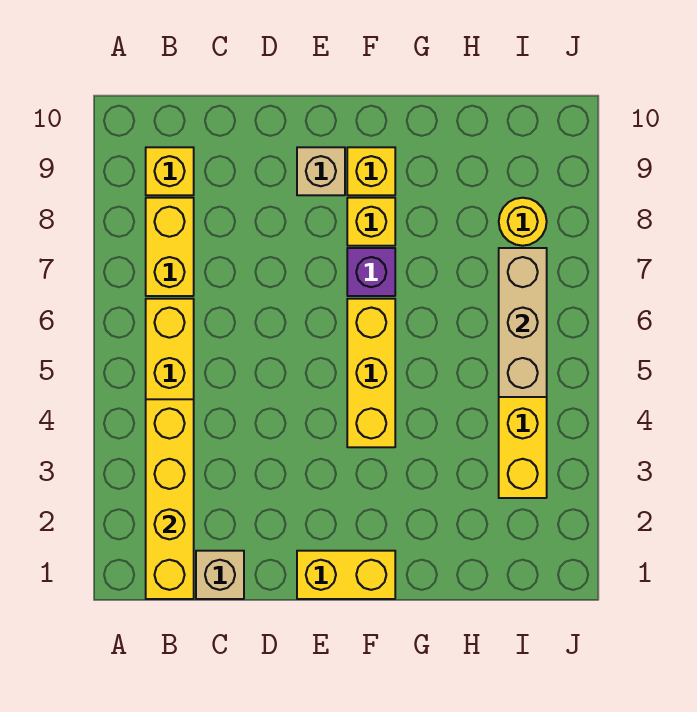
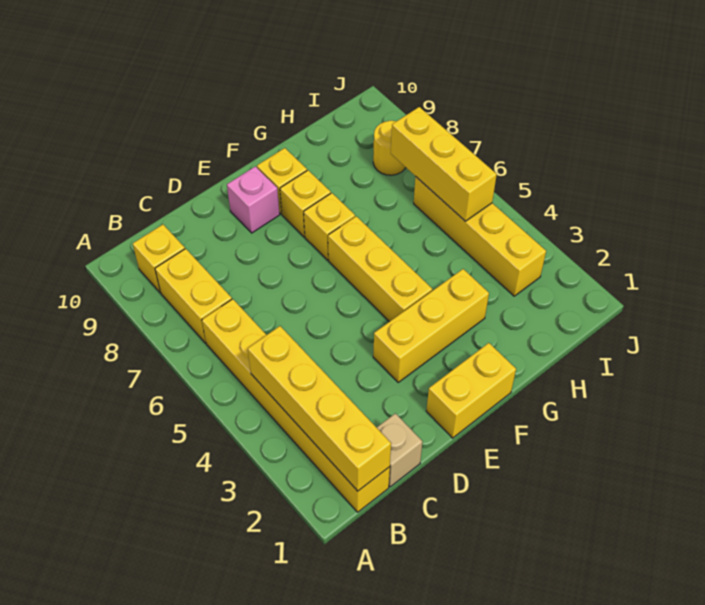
none -> yellow 1x3 brick [373,269,489,382]
tan 1x1 brick [297,147,345,195] -> pink 1x1 brick [227,166,280,233]
purple 1x1 brick [347,248,395,296] -> yellow 1x1 brick [304,193,355,260]
tan 1x3 brick [499,248,547,397] -> yellow 1x3 brick [391,107,497,221]

